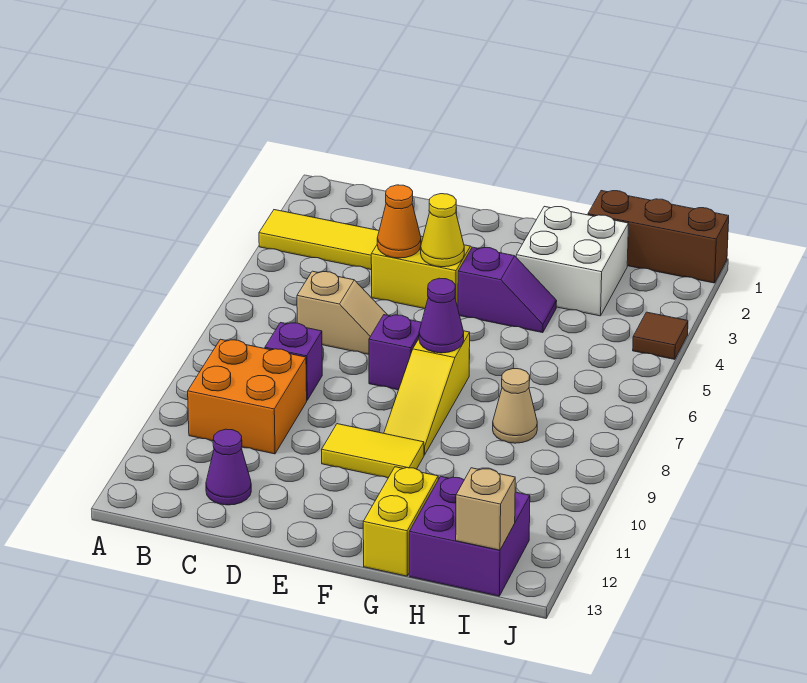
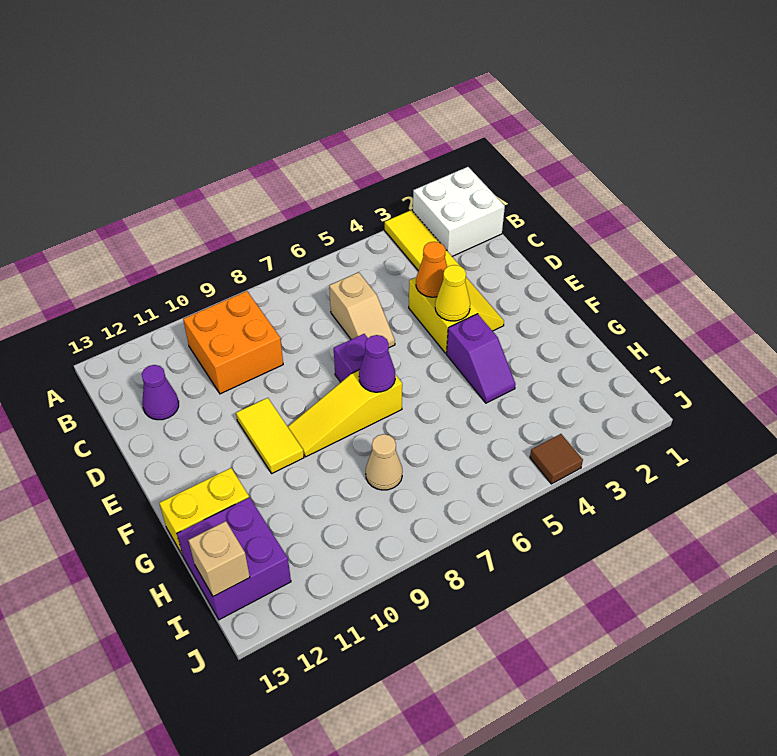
purple 1x1 brick [265,323,322,400] -> none
white 2x2 brick [516,206,629,316] -> white 2x2 brick moved to [413,167,505,256]
brown 1x3 brick [588,191,729,283] -> none

